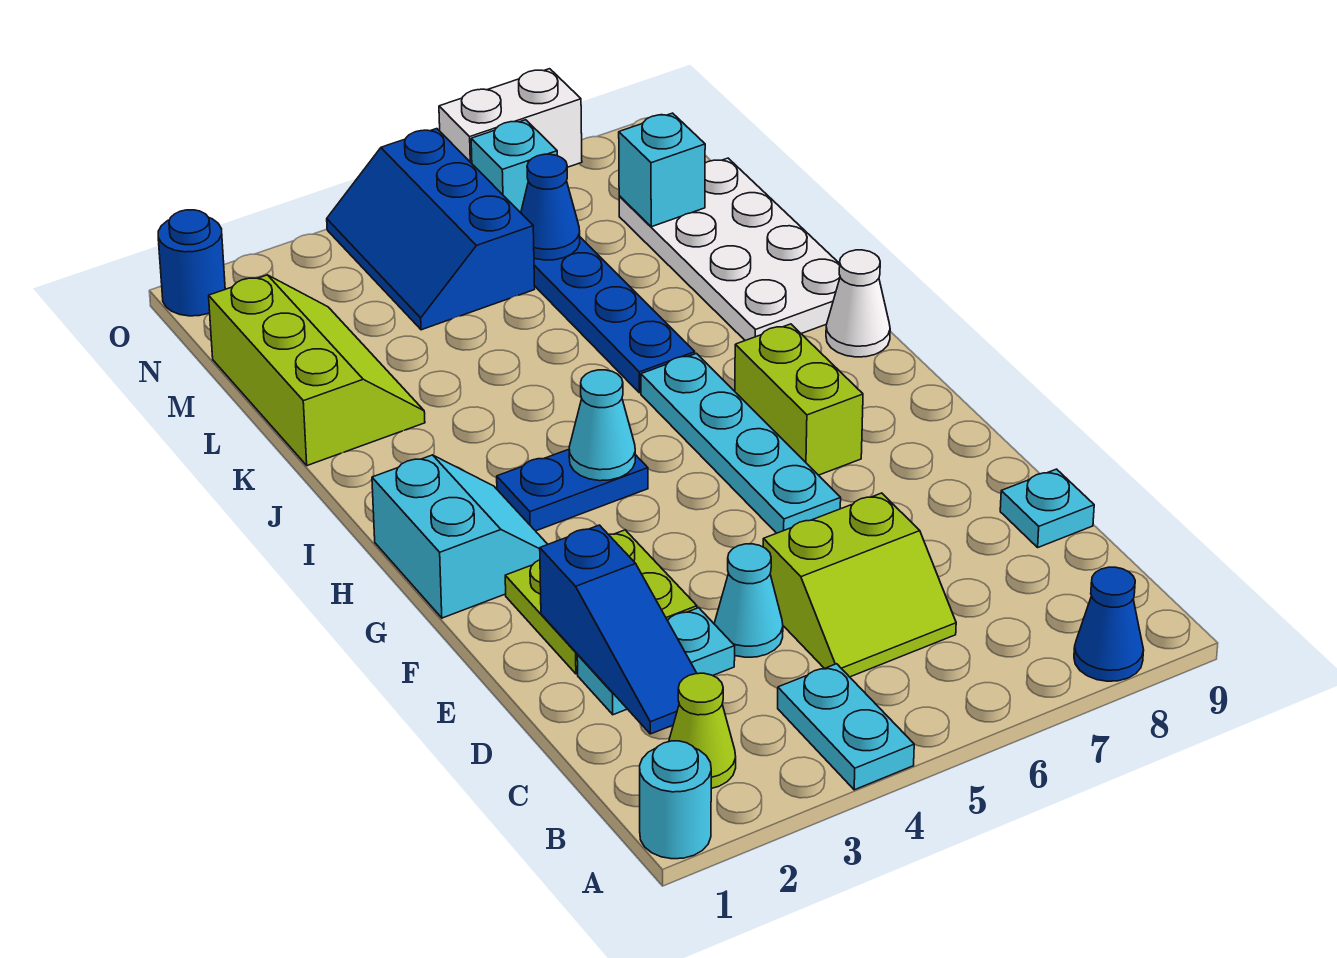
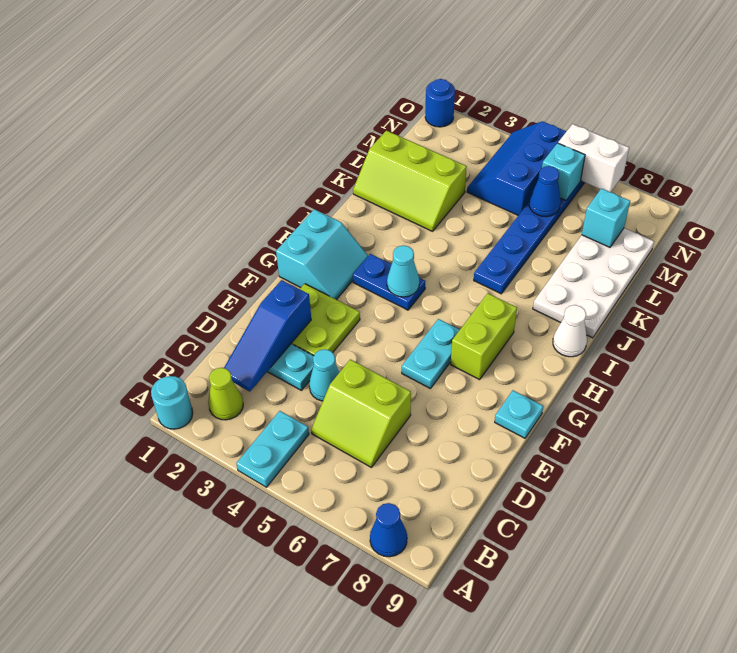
cyan 1x1 plate [1000,469,1094,547] -> cyan 1x1 plate moved to [495,390,543,438]
cyan 1x4 plate [641,354,841,533] -> cyan 1x2 plate [402,319,460,389]
lime 2x3 slope [209,275,425,466] -> lime 2x3 slope turned to [353,131,467,231]

